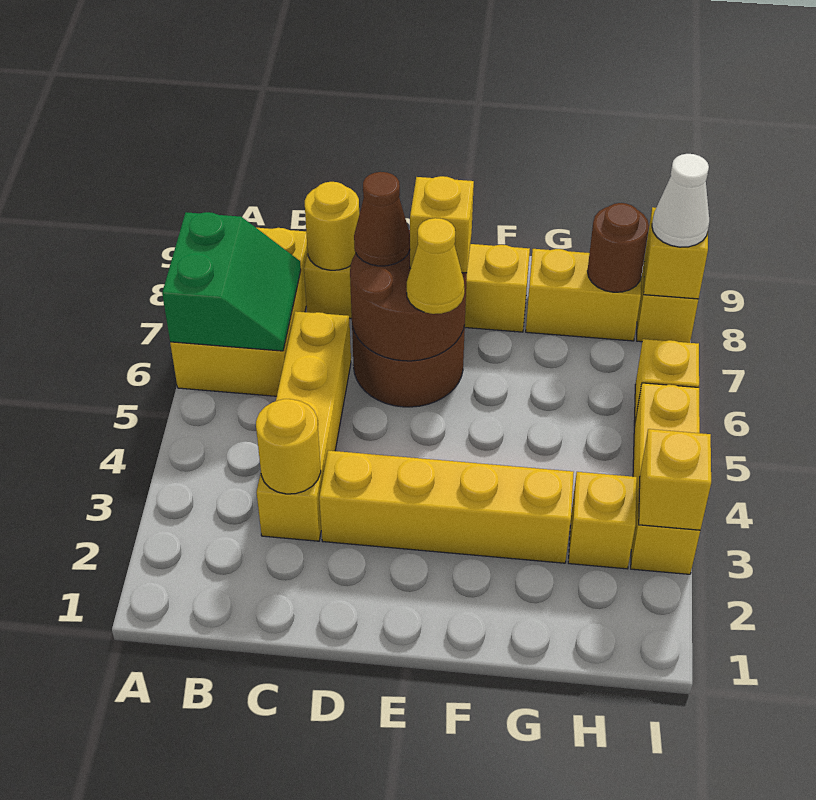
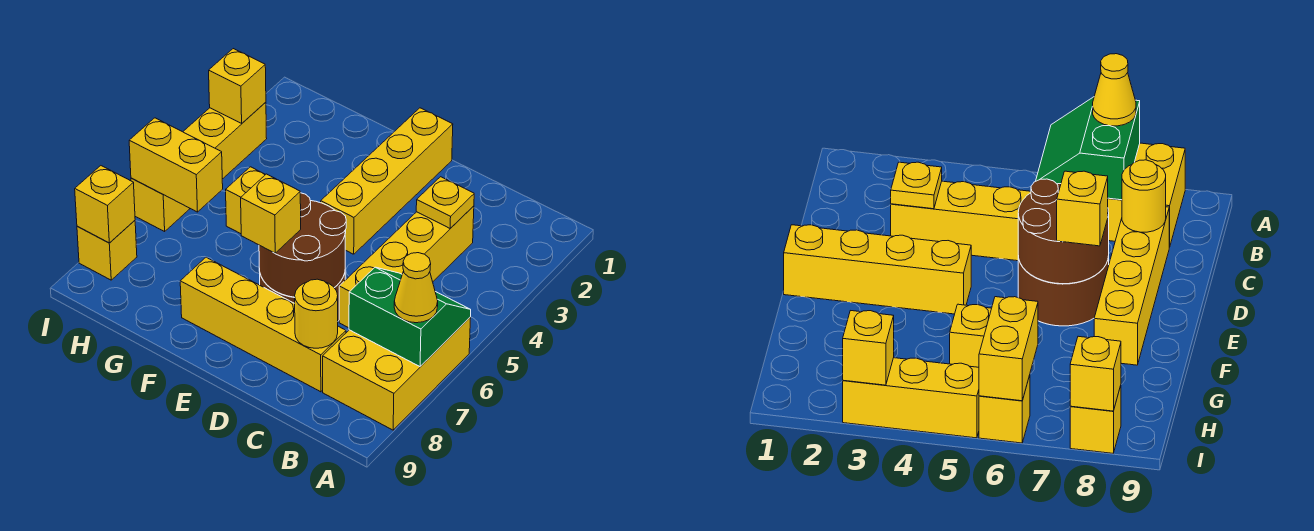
green 2x2 slope [162,212,301,351] -> green 2x2 slope turned to [349,267,471,367]
yellow 1x1 round brick [256,399,321,494] -> yellow 1x1 plate [416,177,474,228]
yellow 1x4 brick [319,450,574,563] -> yellow 1x4 brick turned to [321,108,453,254]
brown 1x1 cone [354,172,410,266] -> none
yellow 1x1 cone [407,218,464,314] -> yellow 1x1 cone moved to [394,253,438,323]
yellow 1x2 brick [526,249,641,341] -> yellow 1x2 brick moved to [129,118,223,212]
yellow 1x1 brick [568,472,637,569] -> yellow 1x1 brick moved to [226,167,266,234]
brown 1x1 round brick [588,203,649,292] -> none
white 1x1 cone [652,154,710,247] -> none

